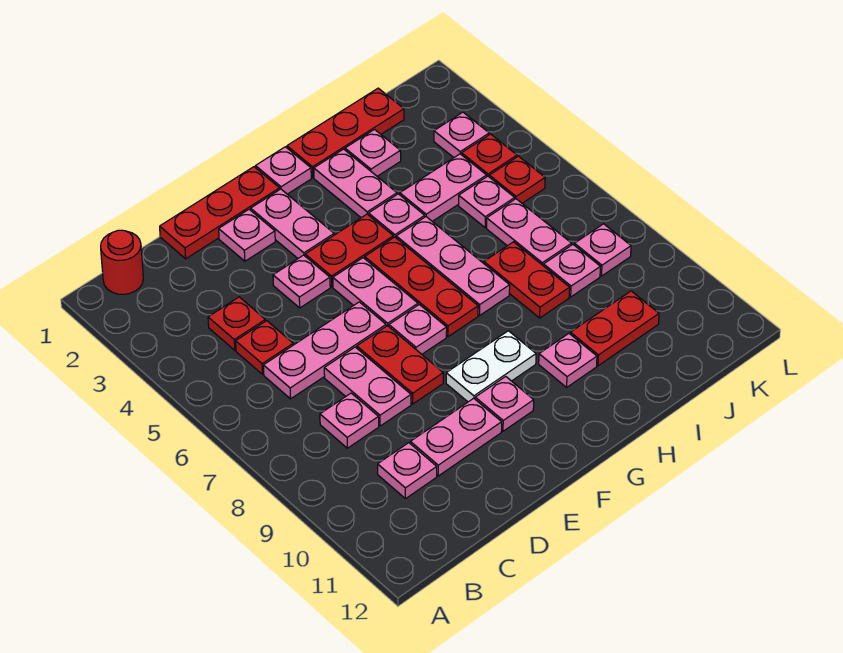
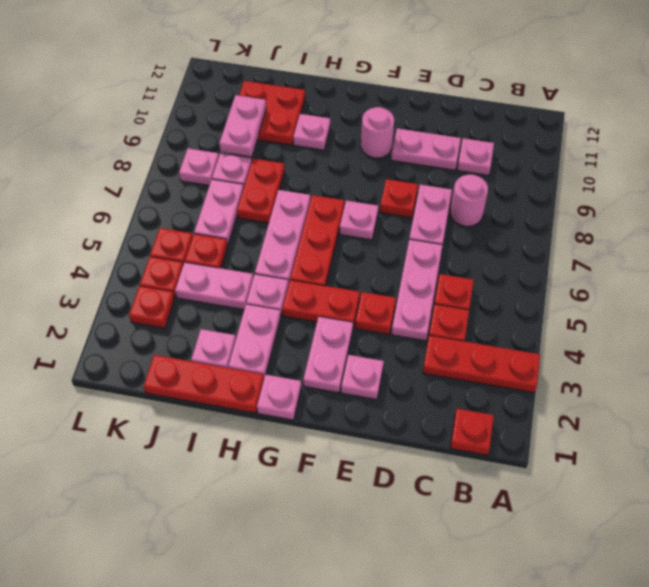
red 1x1 round brick [101,230,143,294] -> red 1x1 plate [450,409,494,455]
pink 1x3 plate [263,302,386,399] -> pink 1x3 plate turned to [391,239,443,341]
pink 1x1 plate [320,393,379,448] -> pink 1x1 round brick [450,175,488,226]
red 1x3 plate [160,167,280,259] -> red 1x3 plate moved to [423,335,540,393]
pink 1x1 plate [273,255,330,308] -> red 1x1 plate [355,292,396,334]
red 1x2 plate [357,326,443,404] -> red 1x1 plate [380,179,418,218]
pink 1x2 plate [333,258,418,326] -> pink 1x2 plate moved to [219,95,266,157]
white 1x2 plate [446,331,536,402] -> none
pink 1x1 plate [475,377,534,431] -> pink 1x1 round brick [361,107,394,158]
red 1x2 plate [570,291,659,366] -> red 2x2 plate [239,81,305,145]
pink 1x1 plate [459,176,515,228] -> red 1x1 plate [185,234,227,268]
pink 1x1 plate [434,112,489,157] -> red 1x1 plate [129,286,174,328]

